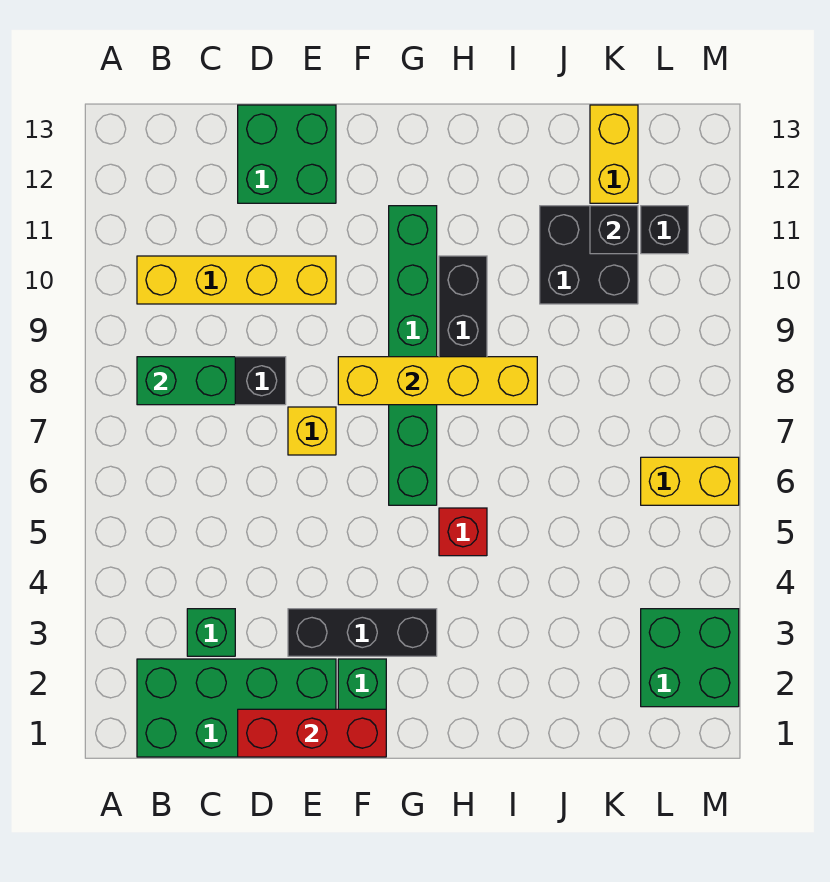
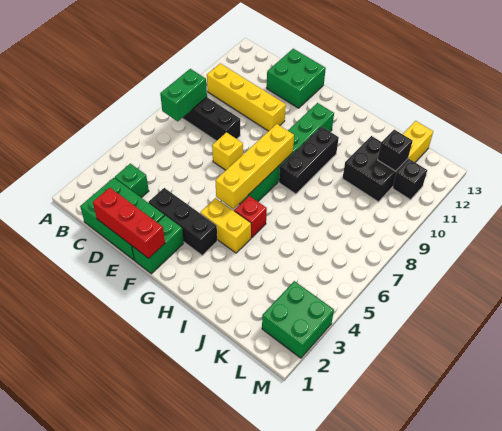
green 2x4 brick [137,659,336,757] -> green 2x3 brick [80,178,164,260]
green 1x2 brick [137,357,235,405] -> green 1x2 brick turned to [160,69,207,121]
yellow 1x4 brick [338,357,537,405] -> yellow 1x4 brick turned to [215,124,294,209]
yellow 1x2 brick [641,457,739,505] -> yellow 1x2 brick moved to [200,198,251,253]

